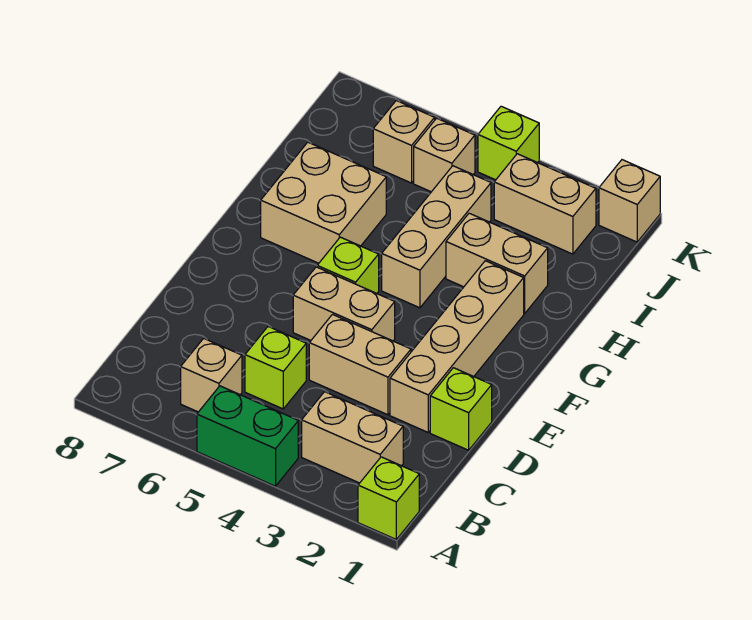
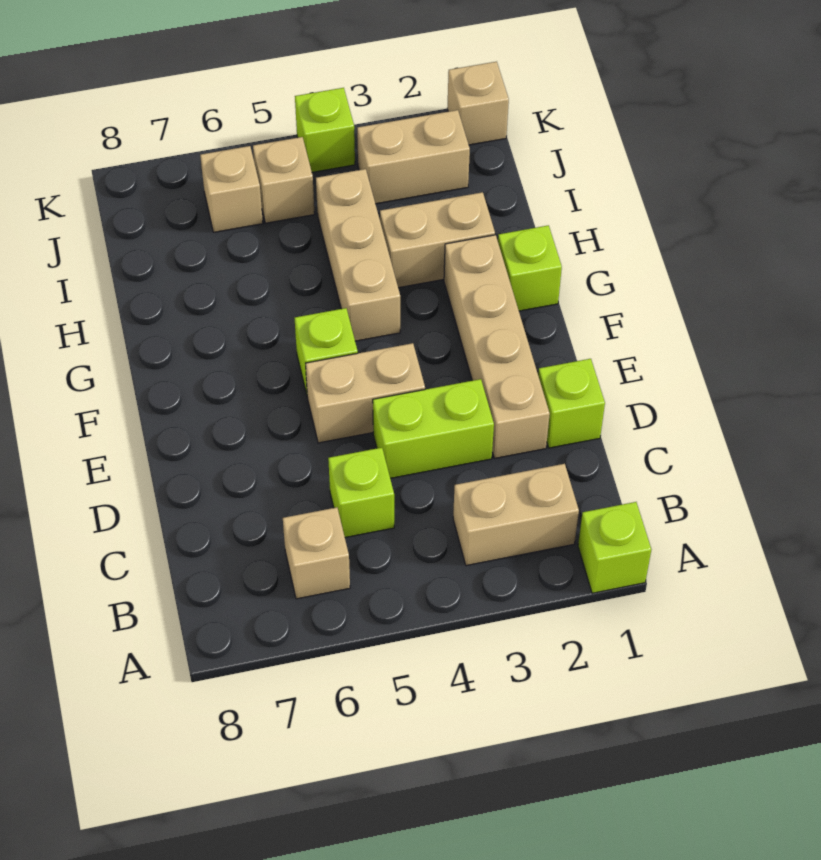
green 1x2 brick [197,386,298,486] -> none
tan 1x2 brick [309,315,411,415] -> lime 1x2 brick [373,379,494,478]
none -> lime 1x1 brick [498,225,562,311]
tan 2x2 brick [261,142,386,263] -> none

